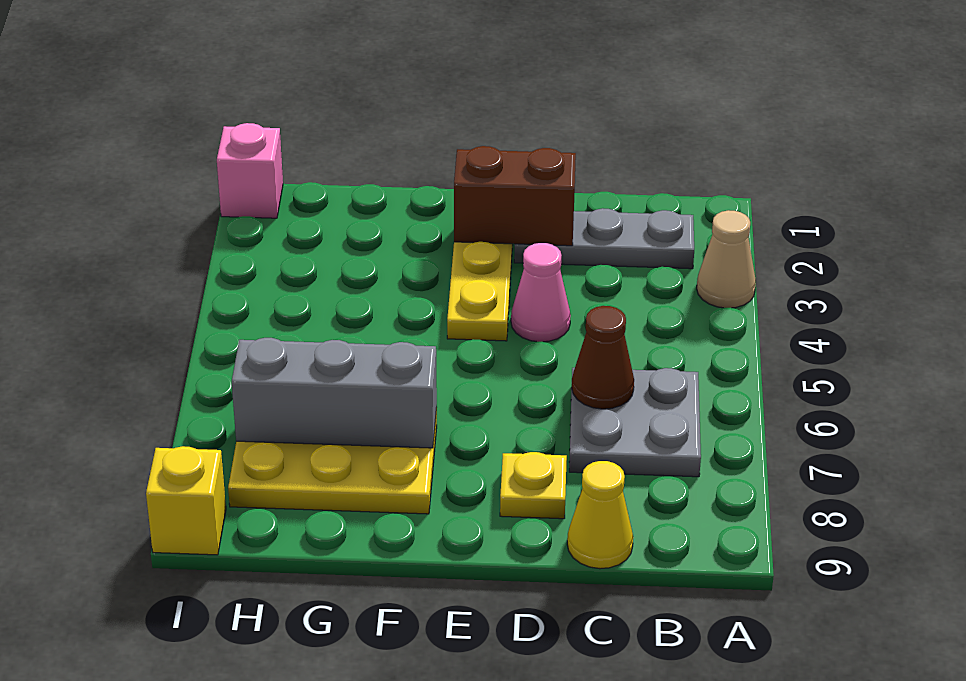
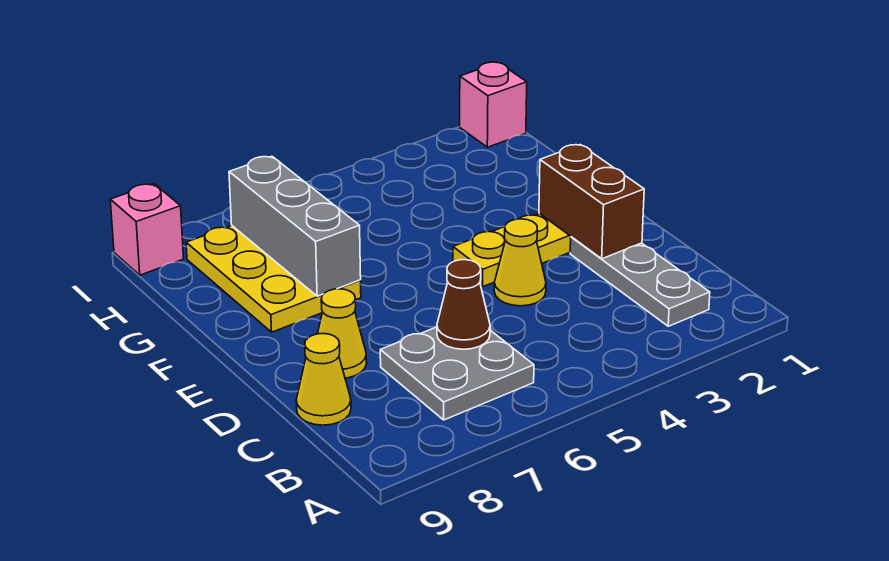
tan 1x1 cone [697,210,756,308] -> none
pink 1x1 cone [511,243,571,342] -> yellow 1x1 cone [494,219,546,306]
yellow 1x1 plate [500,452,567,519] -> yellow 1x1 cone [318,289,367,378]
yellow 1x1 brick [146,446,226,555] -> pink 1x1 brick [110,184,184,275]

